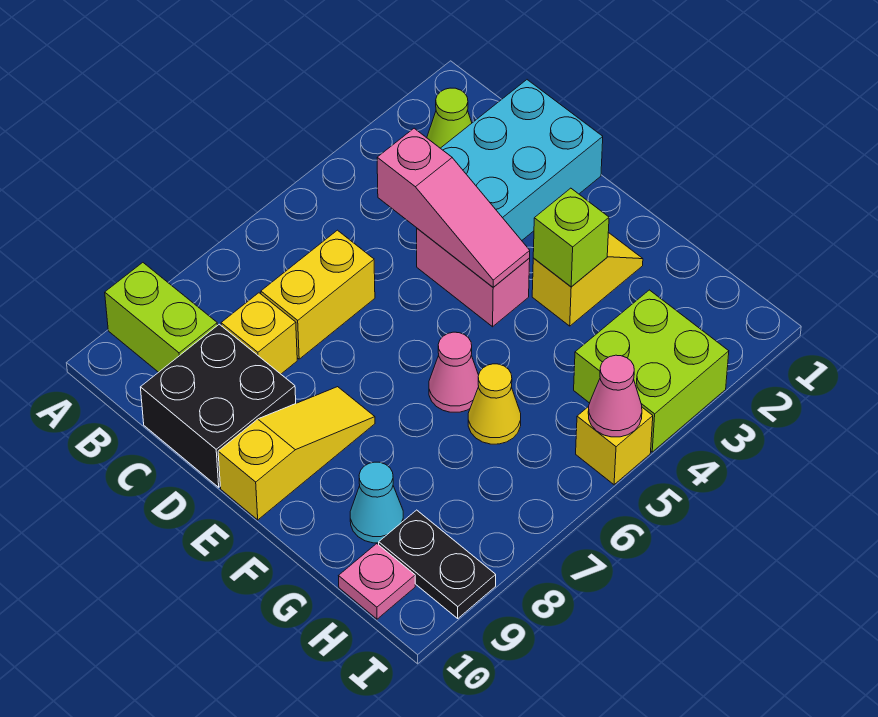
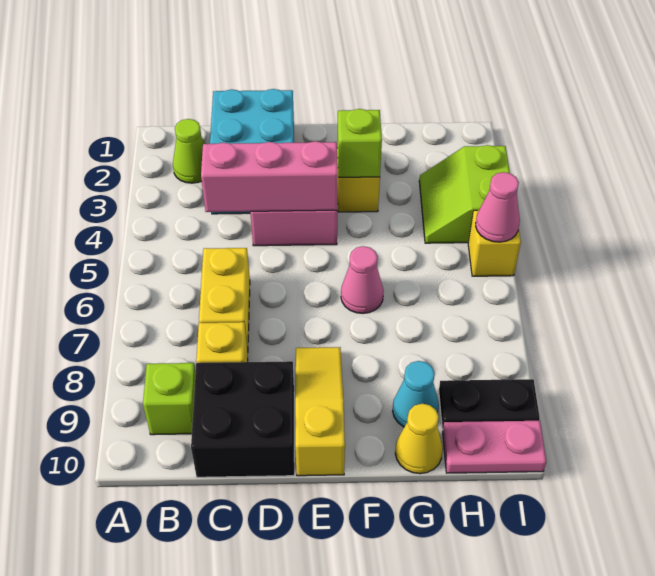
lime 1x2 brick [105,263,218,372] -> lime 1x1 brick [143,363,196,435]
pink 1x3 slope [377,128,530,287] -> pink 1x3 brick [201,141,338,212]
yellow 1x1 cone [468,364,521,444] -> yellow 1x1 cone moved to [395,404,443,474]
lime 2x2 brick [574,290,729,452] -> lime 2x2 slope [419,145,510,243]
pink 1x1 plate [339,544,415,619] -> pink 1x2 plate [443,421,546,473]

